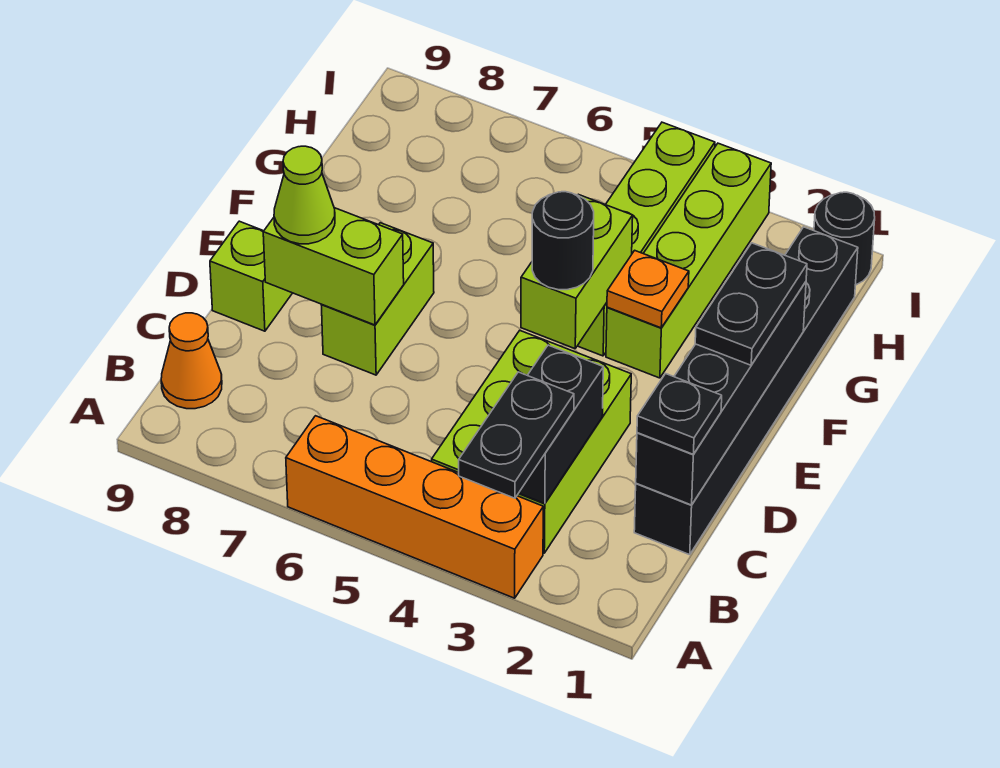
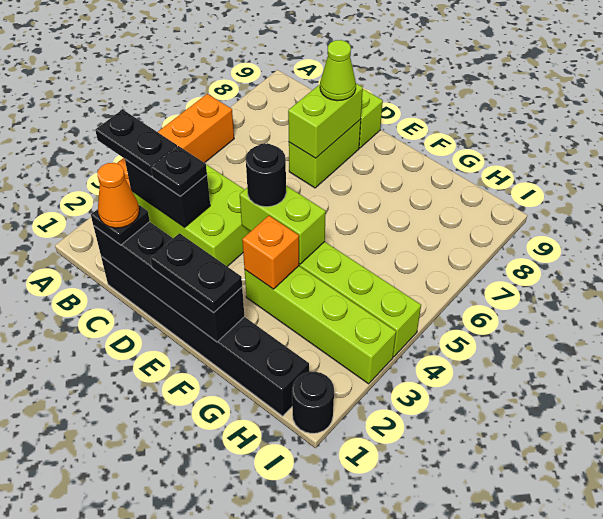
orange 1x1 cone [161,313,222,409] -> orange 1x1 cone moved to [98,163,139,228]
none -> black 1x1 plate [151,146,207,196]
lime 1x2 brick [322,223,434,375] -> lime 1x2 brick turned to [289,120,361,188]
orange 1x1 plate [607,250,689,328] -> orange 1x1 brick [242,216,299,289]

